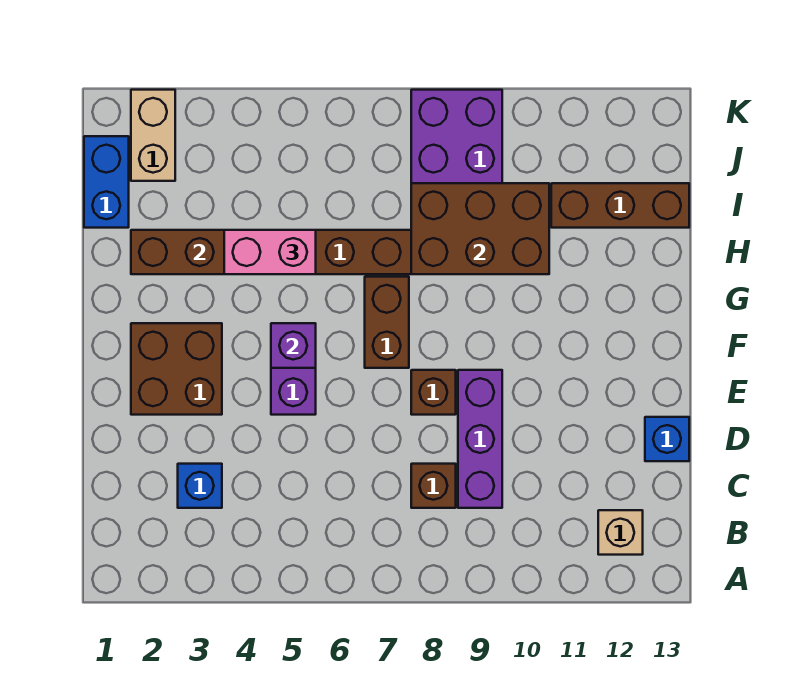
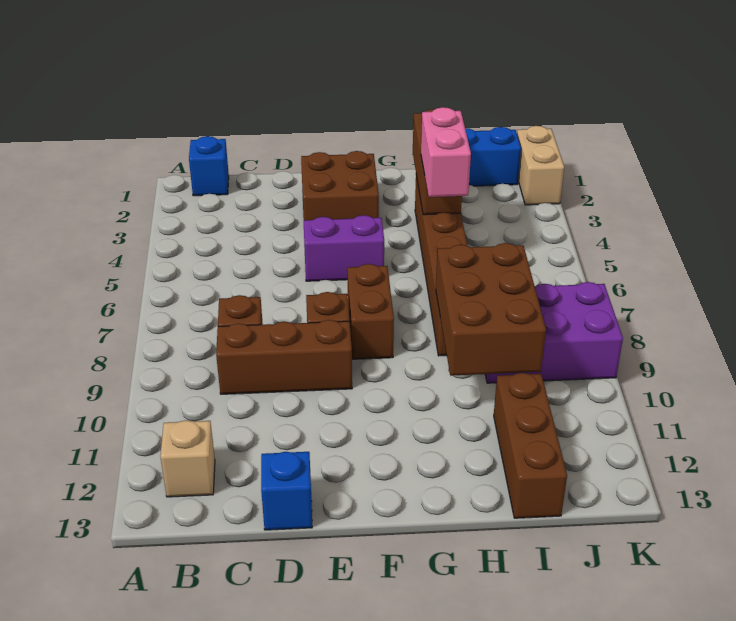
blue 1x1 brick [178,464,222,508] -> blue 1x1 brick moved to [189,136,229,196]
purple 1x3 brick [458,370,502,508] -> brown 1x3 brick [216,320,352,394]
purple 1x1 brick [271,323,316,368] -> none
brown 1x2 brick [365,277,409,368] -> brown 1x2 brick turned to [347,264,394,359]
tan 1x2 brick [131,90,175,181] -> tan 1x2 brick turned to [517,126,564,205]

